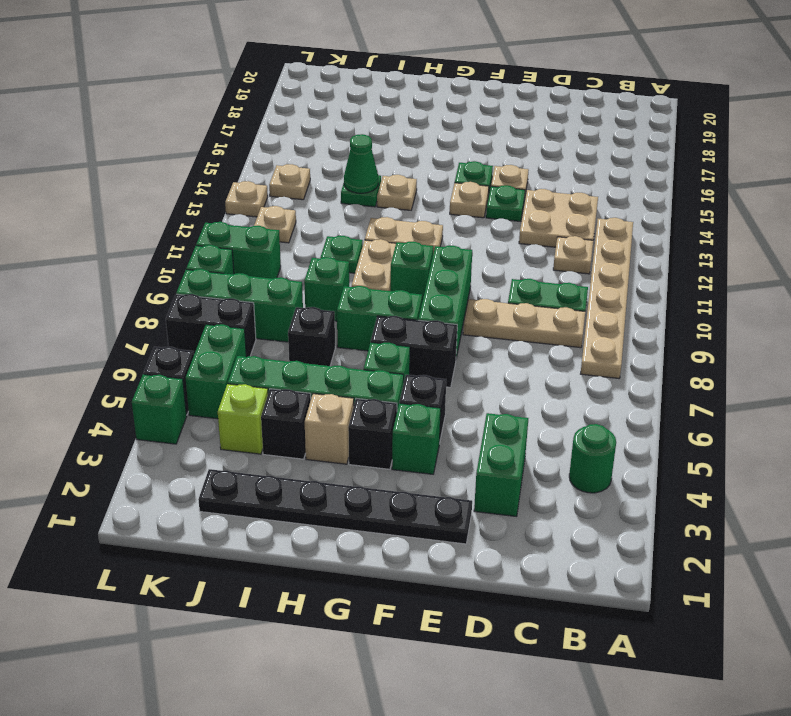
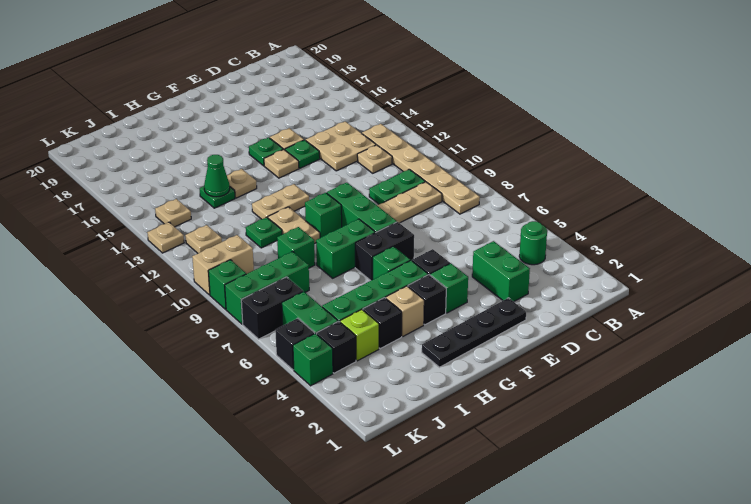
black 1x6 plate [198,469,472,544] -> black 1x4 plate [422,298,526,367]
black 1x1 brick [288,307,335,366] -> black 1x1 brick moved to [317,321,356,373]
green 1x2 brick [196,222,281,279] -> tan 1x2 brick [192,235,254,295]

